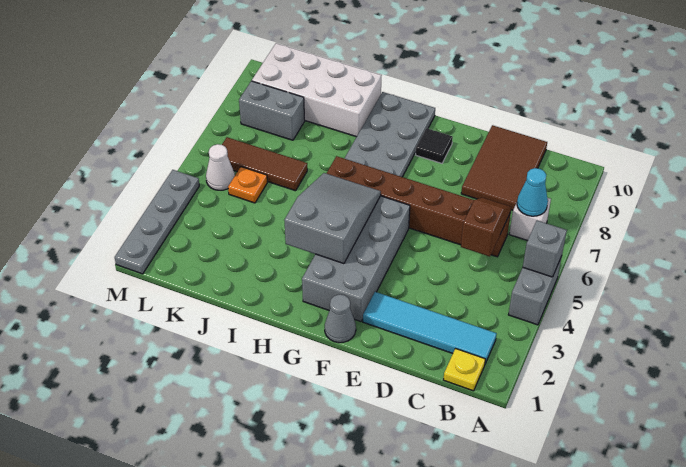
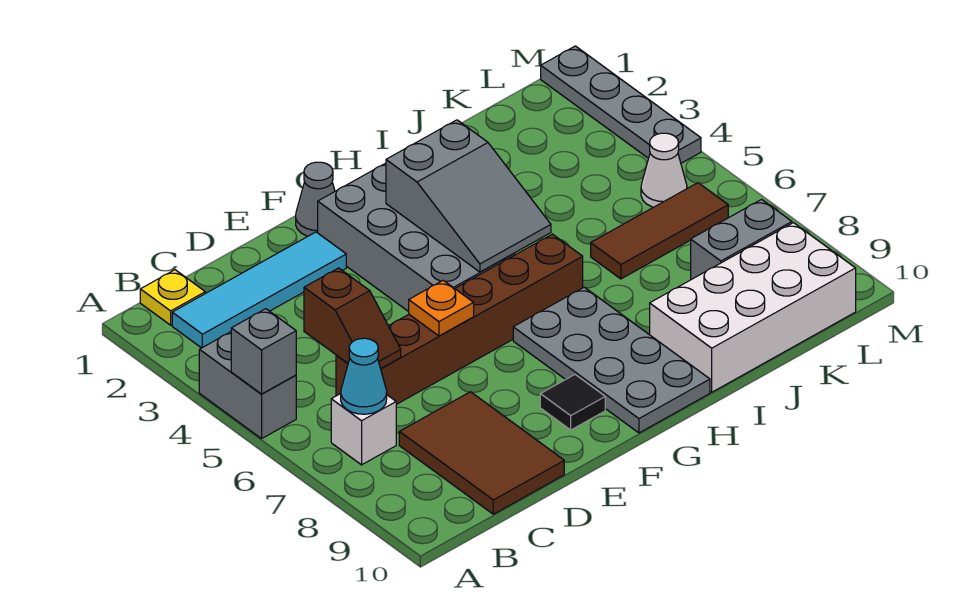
orange 1x1 plate [228,167,267,203] -> orange 1x1 plate moved to [409,280,474,336]

